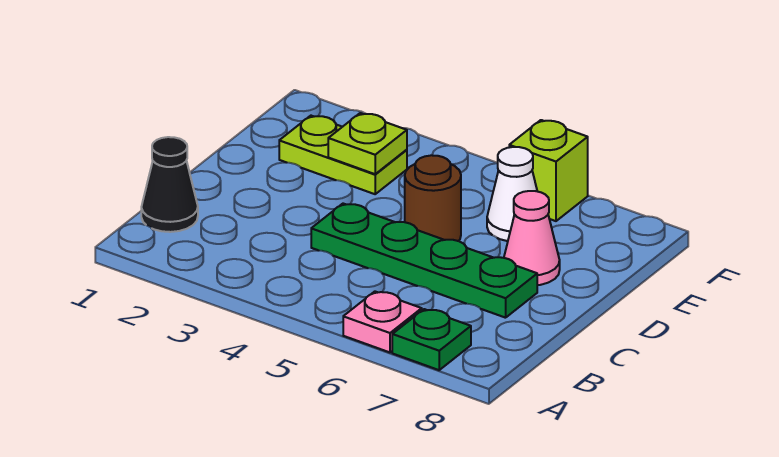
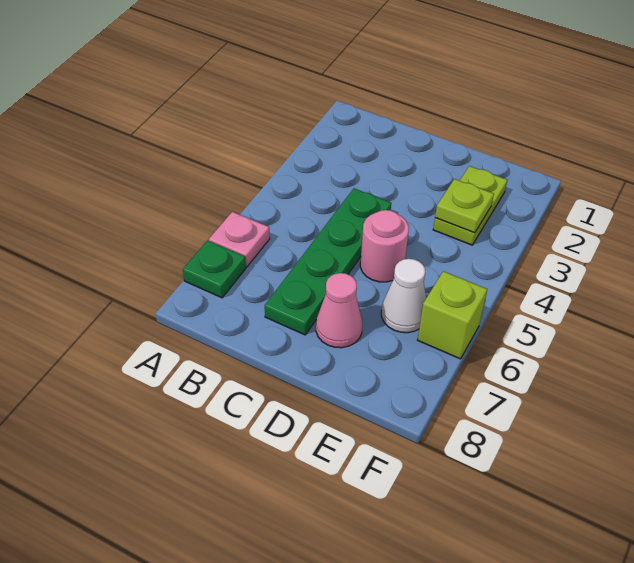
black 1x1 cone [141,137,198,232] -> none
brown 1x1 round brick [405,155,461,241] -> pink 1x1 round brick [360,210,409,282]

